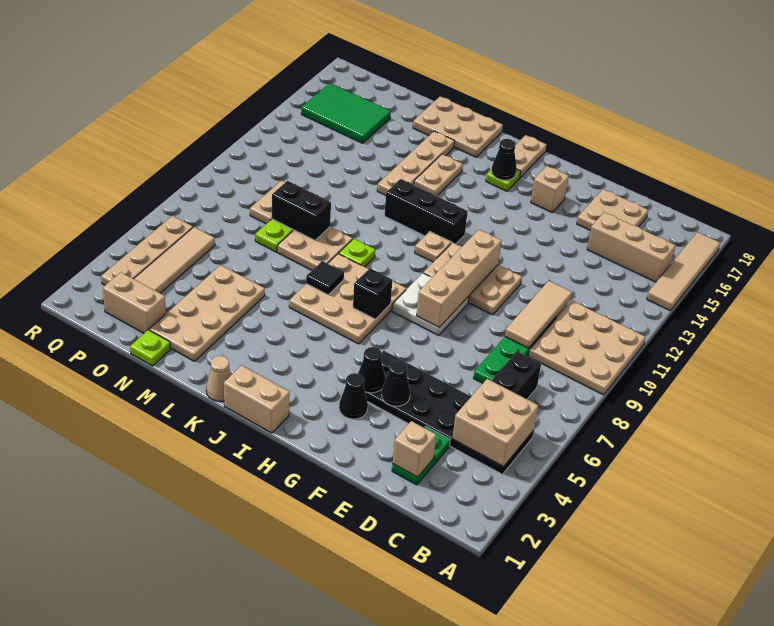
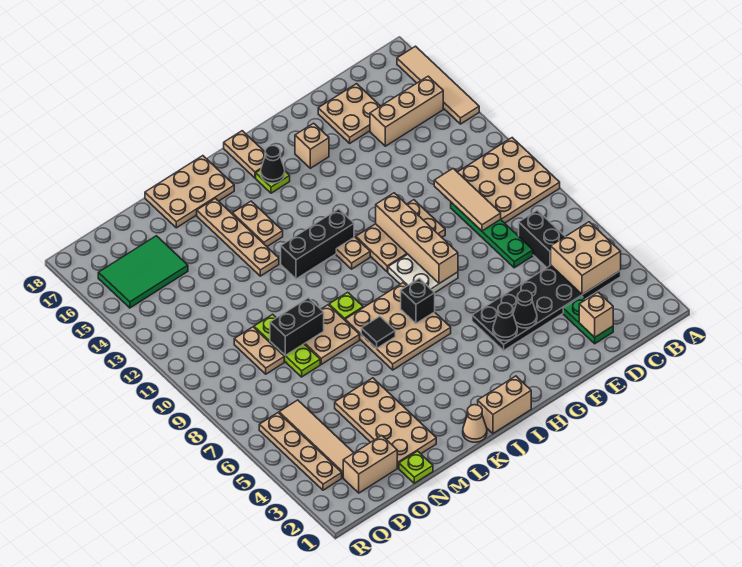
black 1x1 cone [339,373,368,419] -> none

